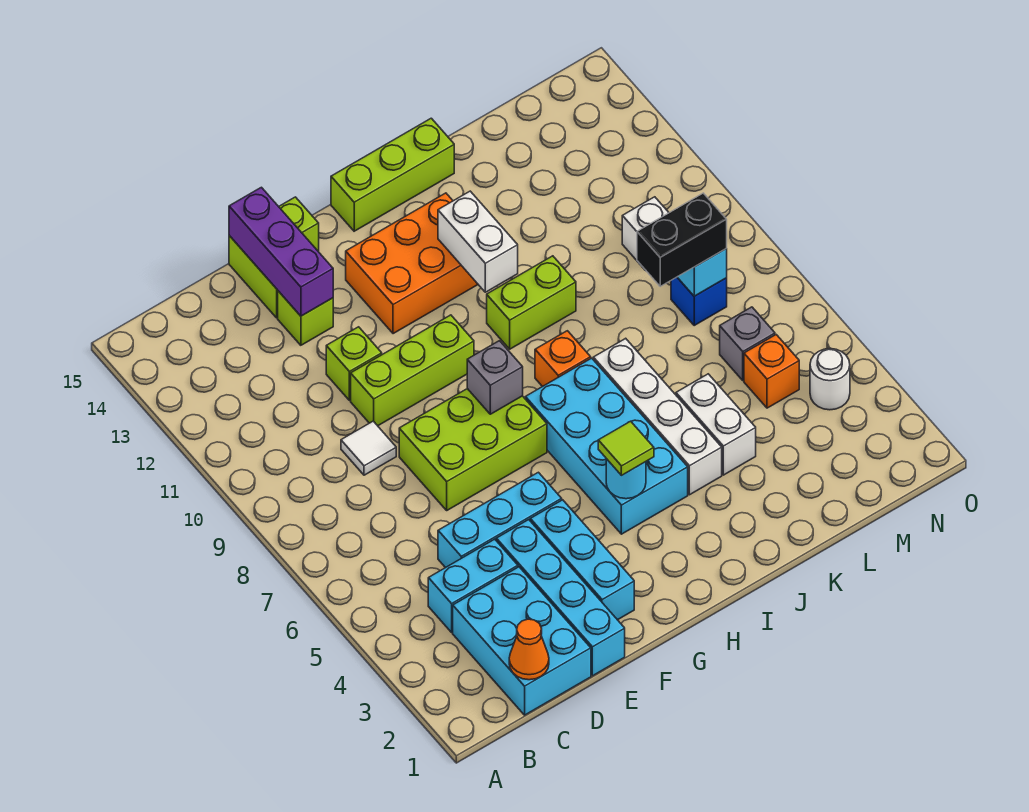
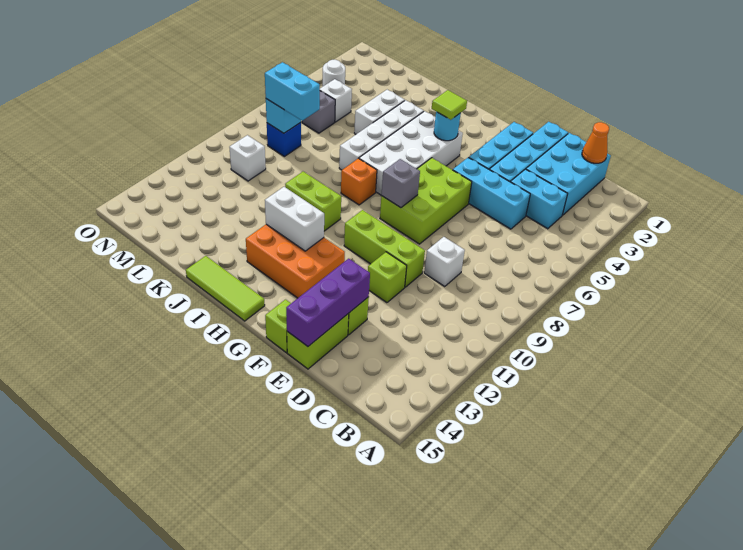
white 1x1 tile [341,421,396,475] -> white 1x1 brick [424,237,465,287]
lime 2x3 brick [399,389,547,510] -> lime 2x3 brick turned to [380,158,472,244]
cyan 2x4 brick [525,358,688,534] -> white 2x4 brick [359,111,463,195]
lime 1x3 brick [331,118,454,231] -> lime 1x3 tile [186,256,265,321]
white 1x2 brick [438,191,518,292] -> white 1x2 brick turned to [265,187,324,251]
black 1x2 brick [637,193,727,286] -> cyan 1x2 brick [265,62,320,120]
orange 1x1 brick [744,335,799,408] -> white 1x1 brick [320,79,352,122]

